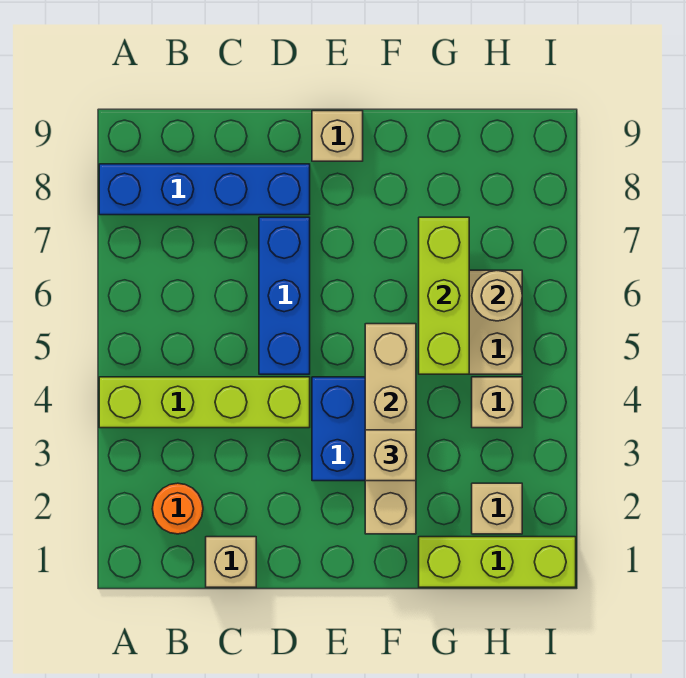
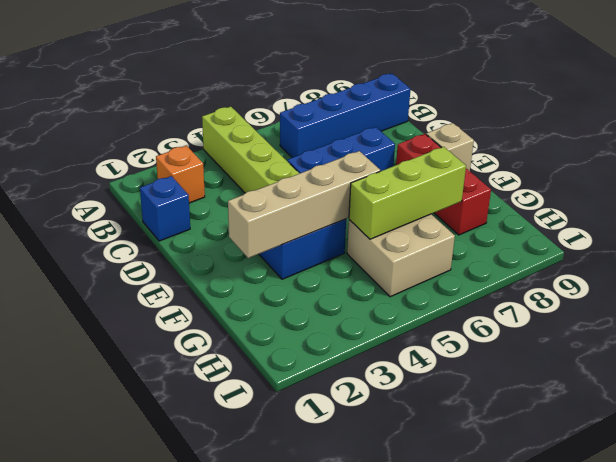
blue 1x4 brick [99,164,310,215] -> blue 1x4 brick turned to [280,73,410,158]
orange 1x1 round brick [152,483,203,534] -> orange 1x1 brick [156,146,205,203]
tan 1x1 brick [206,537,256,587] -> blue 1x1 brick [140,176,190,241]
none -> red 1x3 brick [396,134,491,235]
tan 1x1 brick [365,430,416,481] -> none
lime 1x3 brick [419,537,576,587] -> none
tan 1x1 brick [472,483,522,534] -> none
tan 1x1 brick [472,377,522,428] -> none
tan 1x1 round brick [472,270,522,321] -> none

